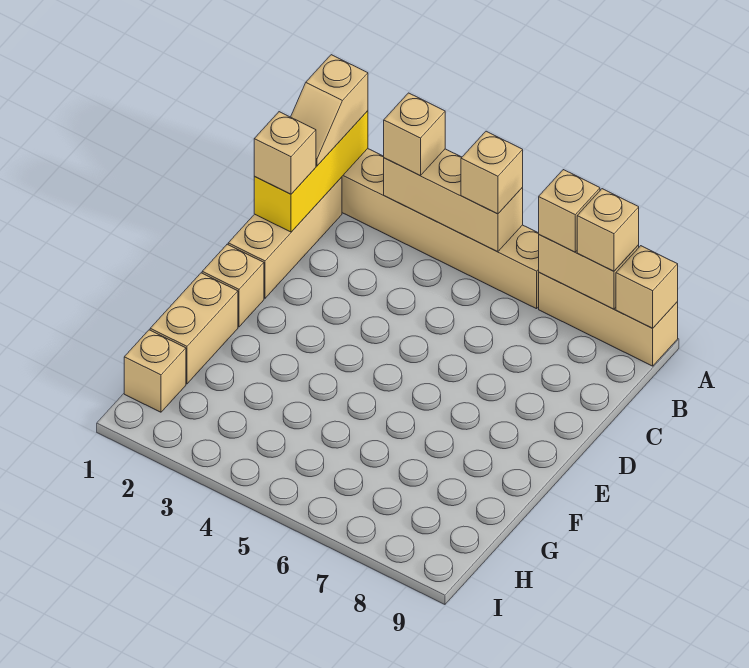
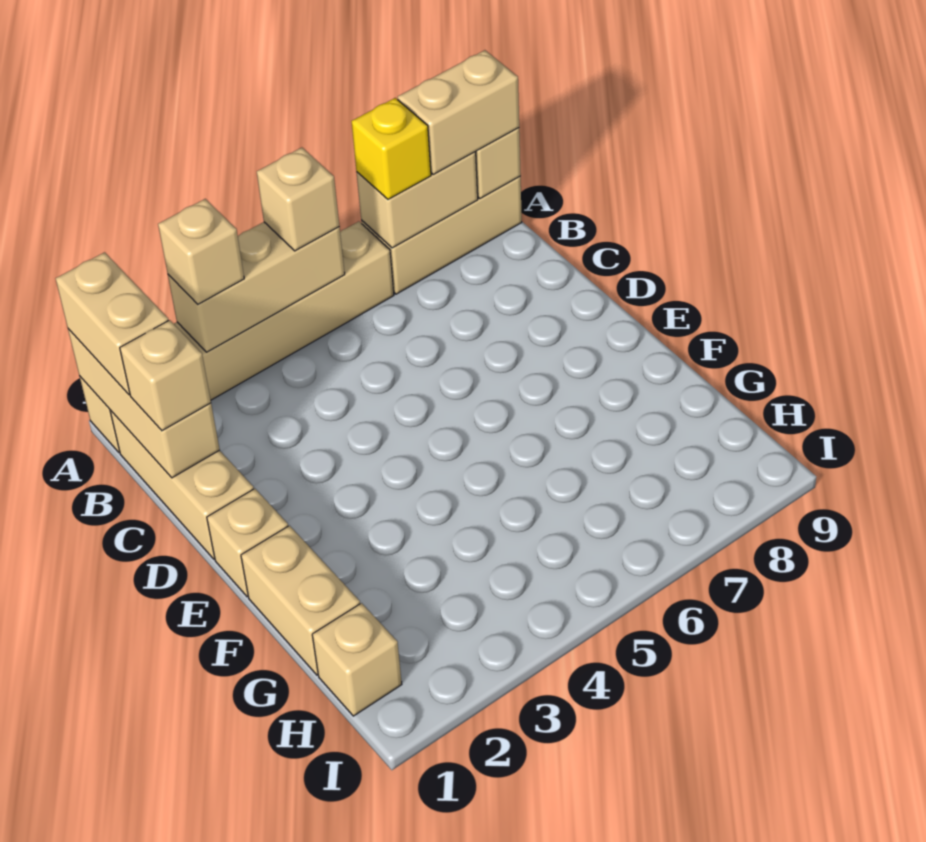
yellow 1x3 brick [254,111,368,232] -> tan 1x3 brick [68,329,220,478]
tan 1x2 slope [291,55,368,166] -> tan 1x2 brick [56,252,169,395]
tan 1x1 brick [539,170,600,252] -> yellow 1x1 brick [351,98,431,199]
tan 1x1 brick [577,189,639,271] -> tan 1x2 brick [398,50,519,174]

